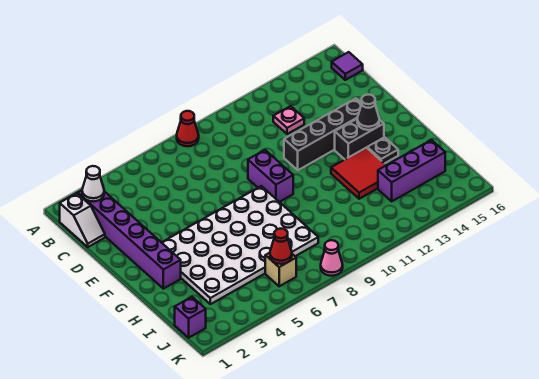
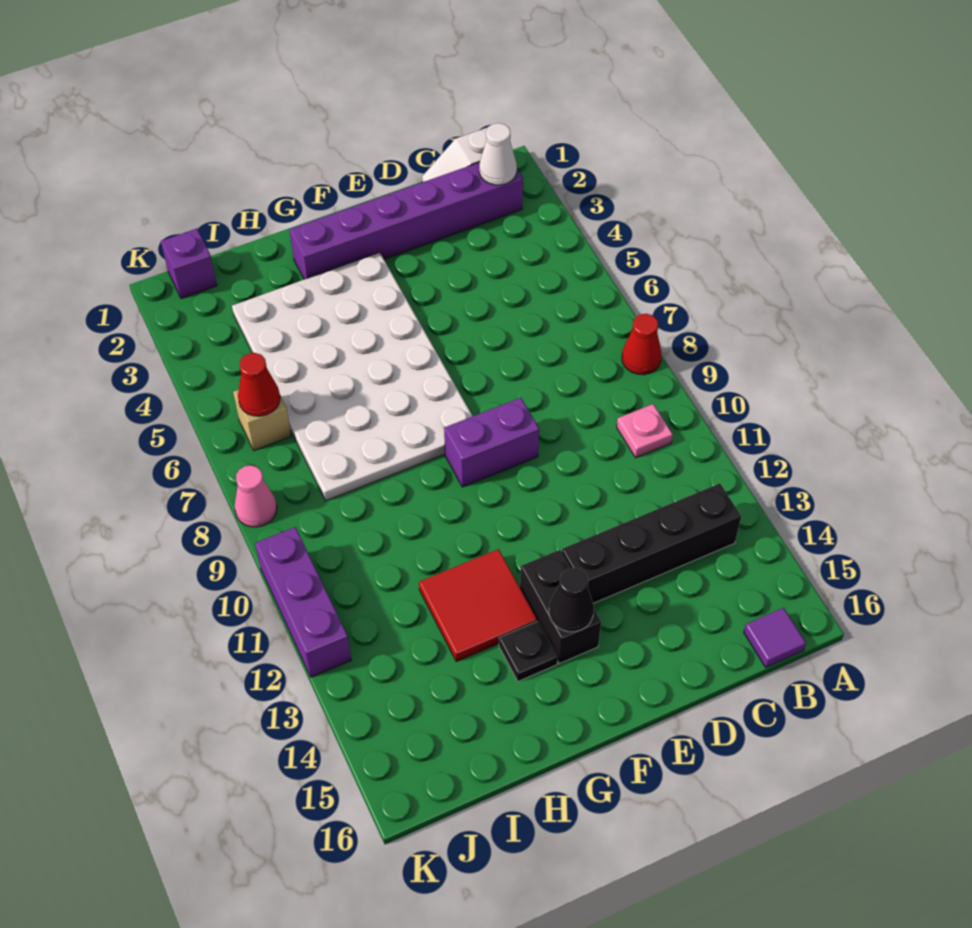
pink 1x1 plate [273,106,304,134] -> pink 1x1 plate moved to [617,404,673,458]
black 1x4 brick [284,98,362,170] -> black 1x4 brick turned to [562,483,741,603]
purple 1x3 brick [378,140,445,201] -> purple 1x3 brick moved to [255,527,351,677]

